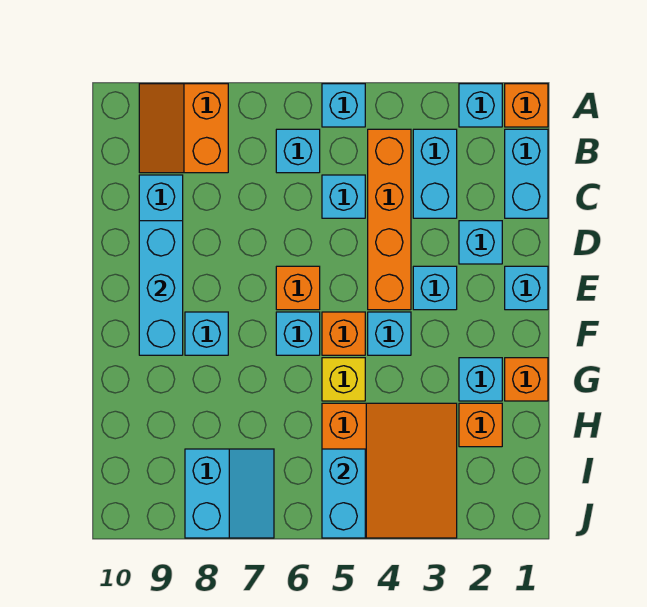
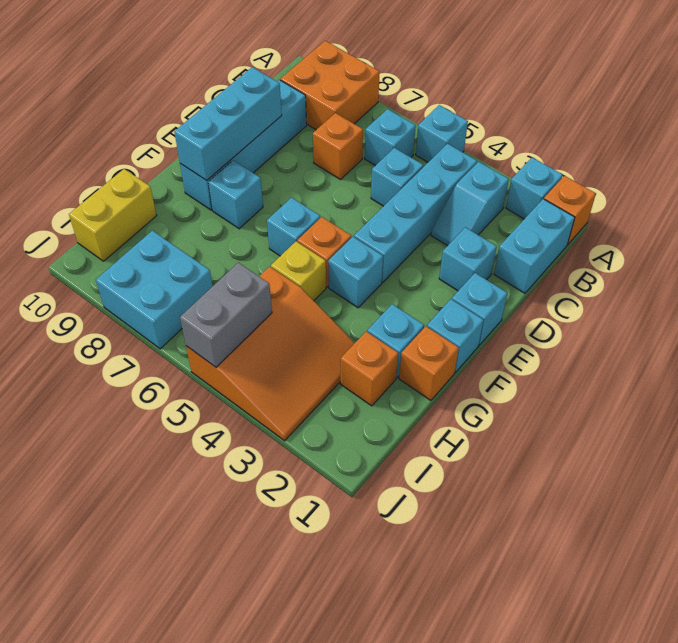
orange 2x2 slope [139,84,228,173] -> orange 2x2 brick [280,41,380,130]
cyan 1x2 brick [413,129,457,218] -> cyan 1x2 slope [431,162,509,246]
orange 1x4 brick [368,129,411,310] -> cyan 1x4 brick [354,144,477,282]
cyan 1x1 brick [413,266,457,310] -> cyan 1x1 brick moved to [427,299,483,372]
orange 1x1 brick [276,266,320,310] -> orange 1x1 brick moved to [313,113,363,180]
none -> yellow 1x2 brick [69,169,157,261]
cyan 1x2 brick [322,449,365,538] -> grey 1x2 brick [180,263,272,367]
cyan 2x2 slope [185,449,274,538] -> cyan 2x2 brick [96,231,212,349]

